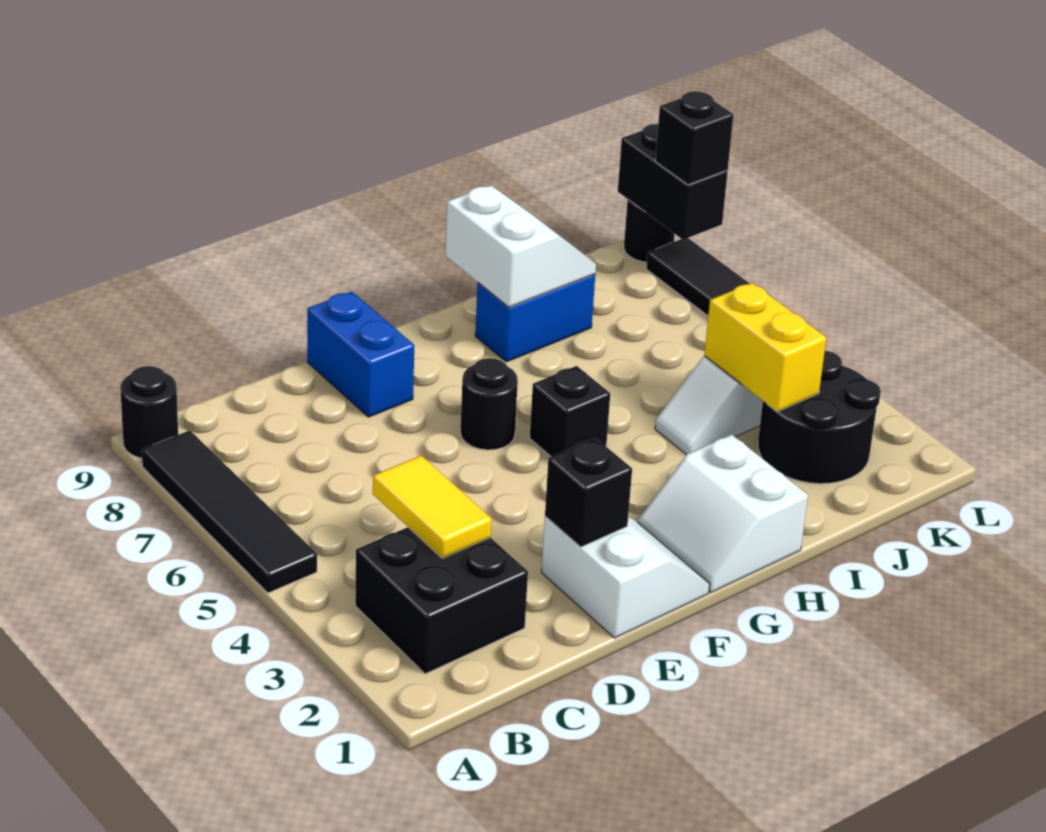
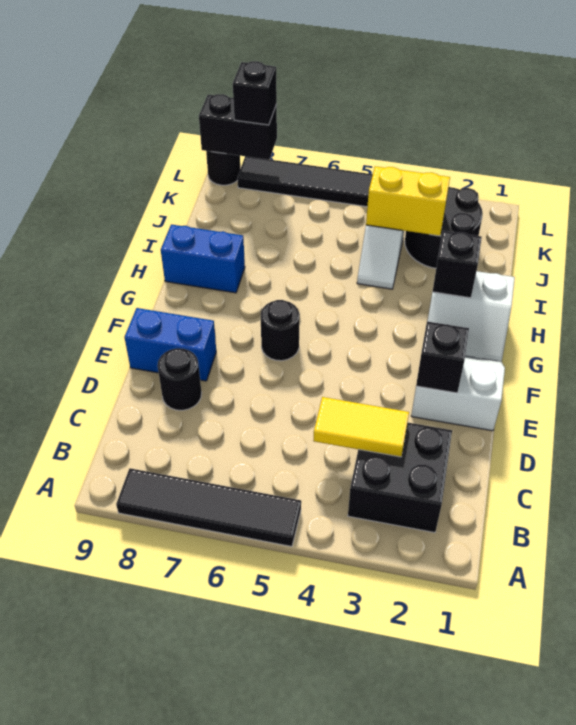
black 1x1 round brick [120,366,178,458] -> black 1x1 round brick moved to [157,348,202,410]
black 1x1 brick [530,366,610,457] -> black 1x1 brick moved to [433,231,482,298]
blue 1x2 brick [475,274,595,362] -> blue 1x2 brick turned to [161,224,245,293]
white 2x2 slope [445,185,596,307] -> none

